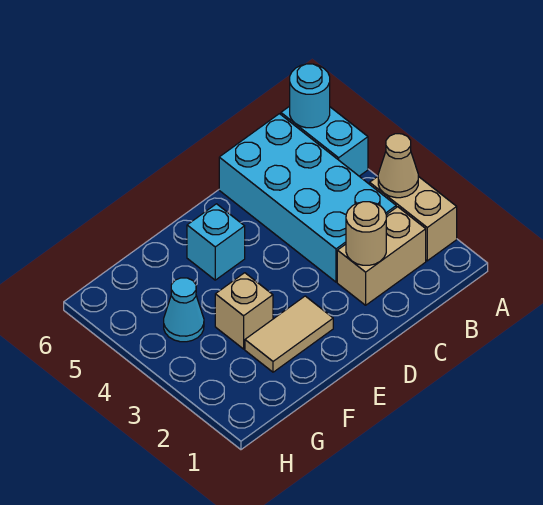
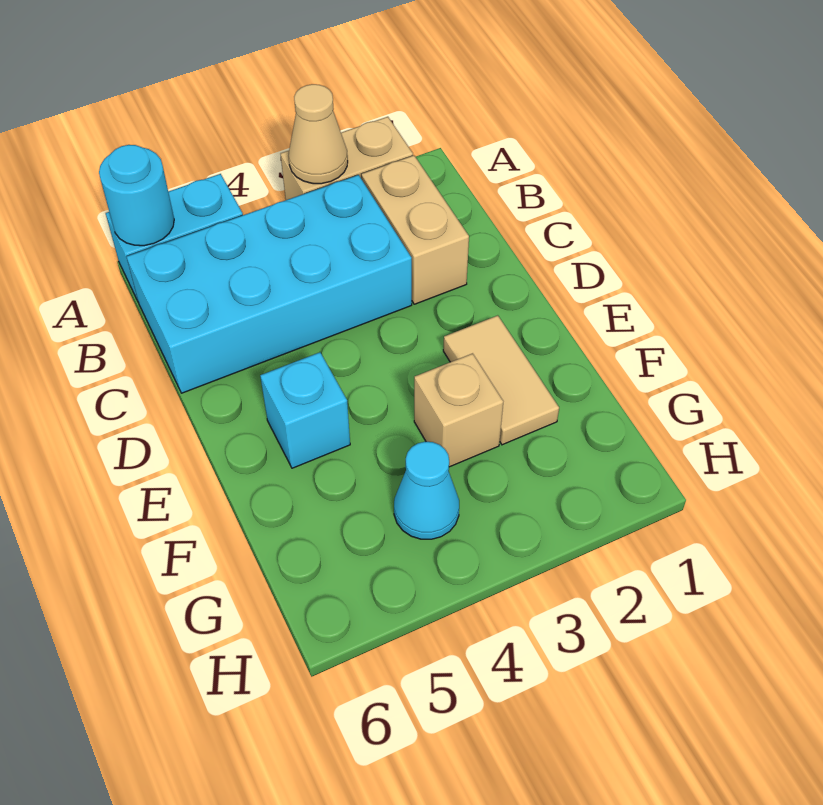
tan 1x1 round brick [346,202,386,265] -> none

